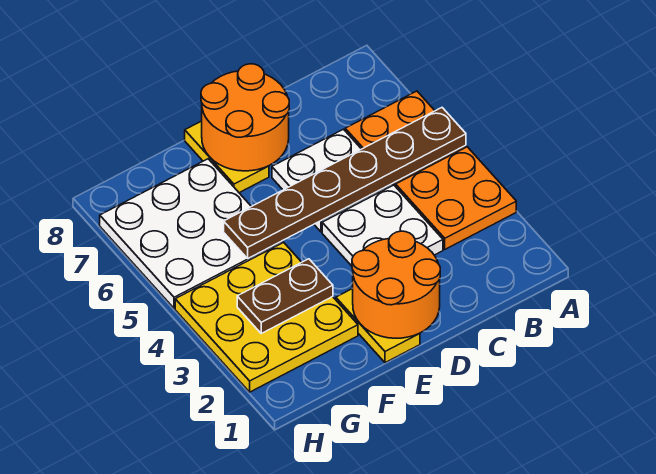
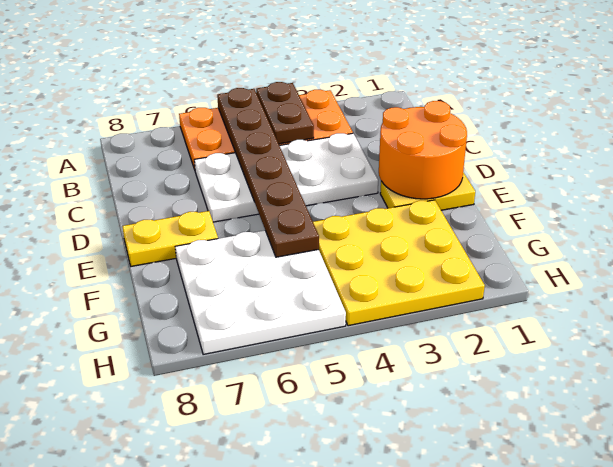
orange 2x2 round brick [201,64,289,171] -> none
brown 1x2 plate [237,259,333,333] -> brown 1x2 plate moved to [256,82,314,144]

